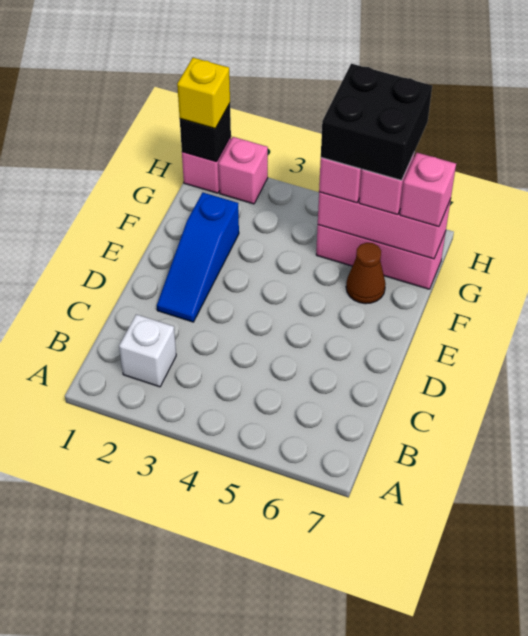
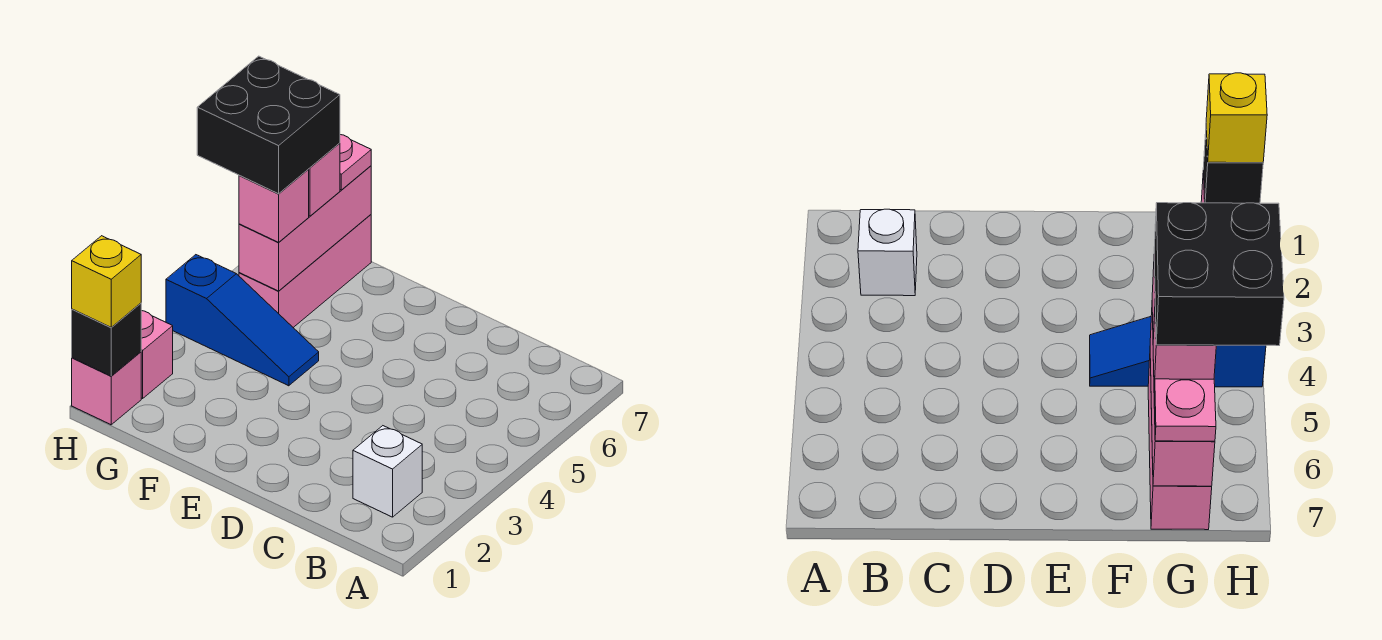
blue 1x3 slope [157,192,239,322] -> blue 1x3 slope moved to [166,255,319,386]
brown 1x1 cone [346,243,385,304] -> none
pink 1x1 brick [400,153,456,227] -> pink 1x1 plate [340,135,371,190]

